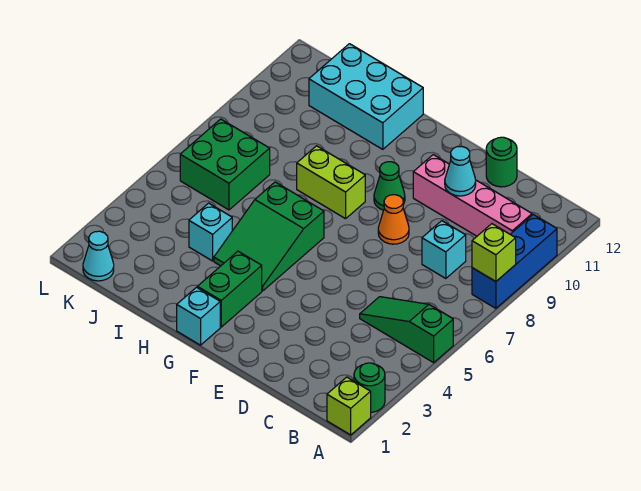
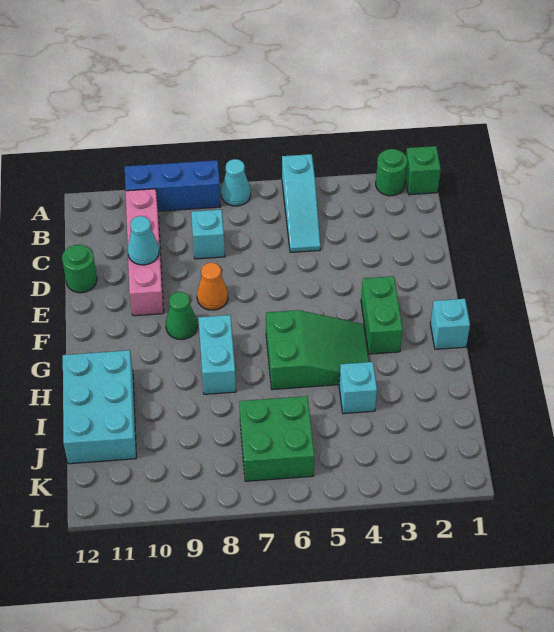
lime 1x1 brick [327,377,371,435] -> green 1x1 brick [406,146,441,195]
green 1x3 slope [360,297,453,363] -> cyan 1x3 slope [282,154,320,252]
lime 1x1 brick [472,224,516,282] -> none
green 1x2 brick [197,251,262,327] -> green 1x2 brick turned to [361,276,403,354]
lime 1x2 brick [297,146,365,219] -> cyan 1x2 brick [198,315,236,394]
cyan 1x1 cone [83,231,114,281] -> cyan 1x1 cone moved to [221,159,251,206]

